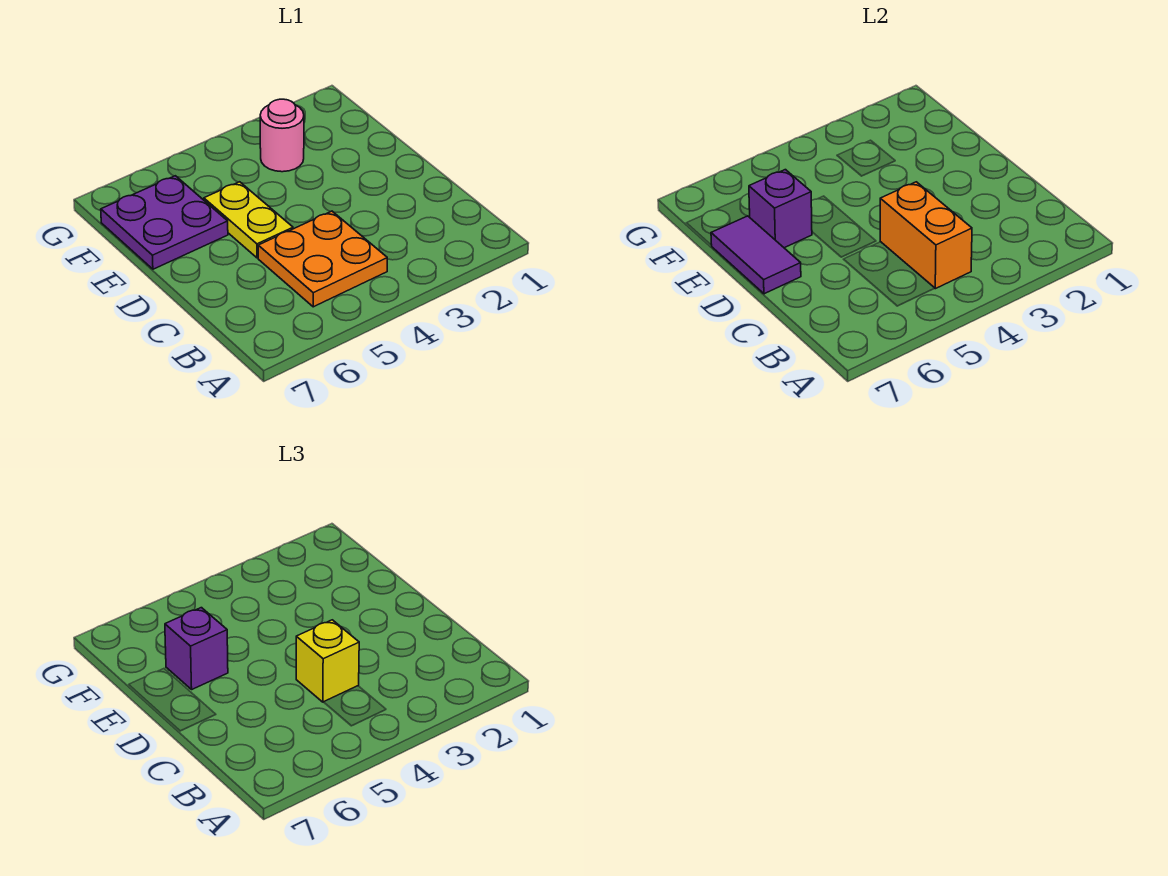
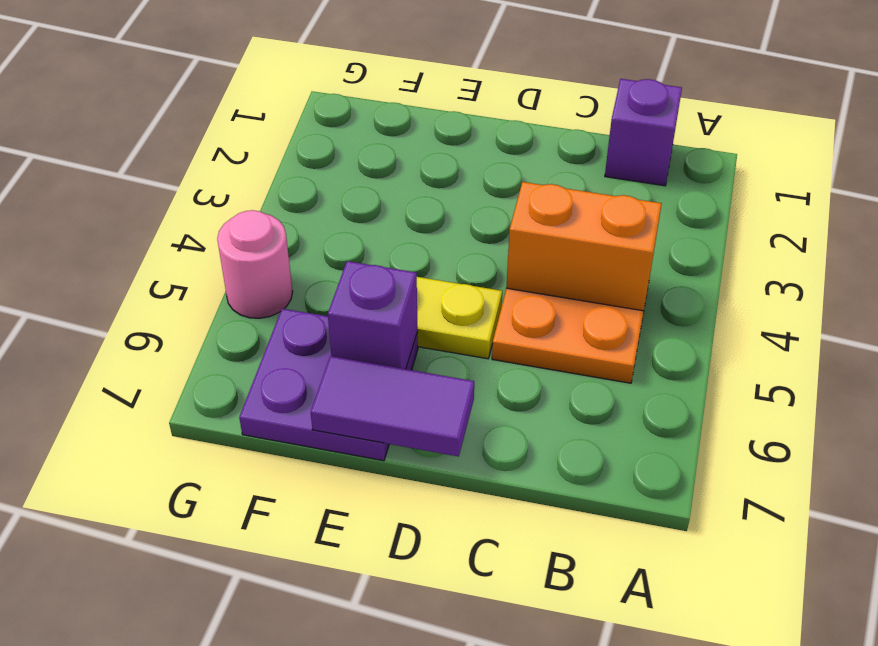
yellow 1x1 brick [296,620,359,702] -> none
purple 1x1 brick [165,608,228,689] -> purple 1x1 brick moved to [605,79,682,186]
pink 1x1 round brick [260,99,304,172] -> pink 1x1 round brick moved to [217,210,293,318]

